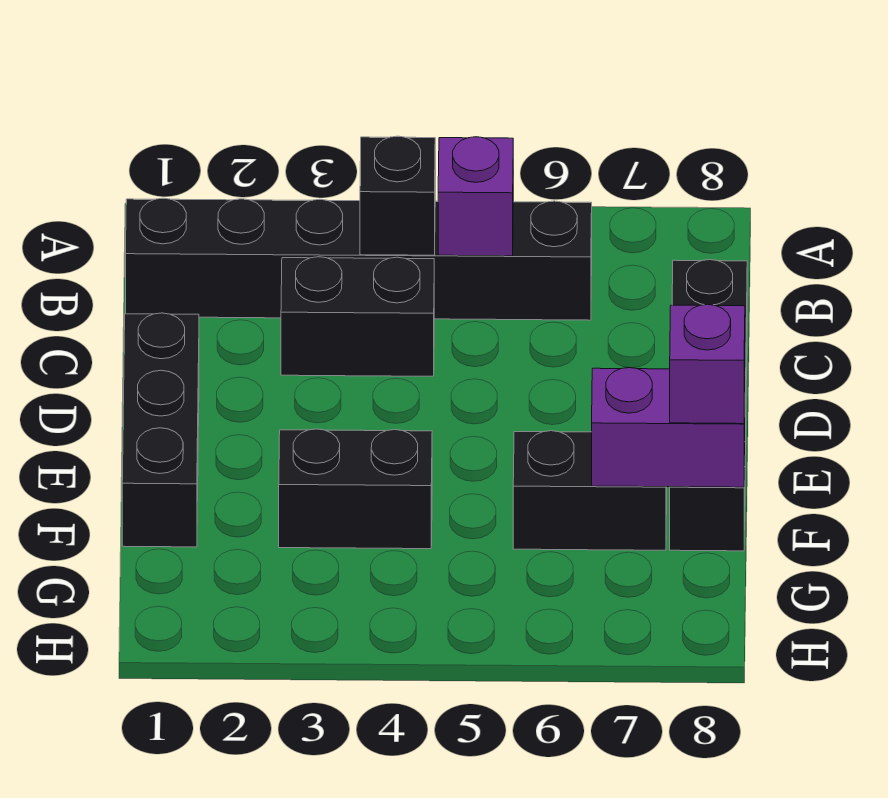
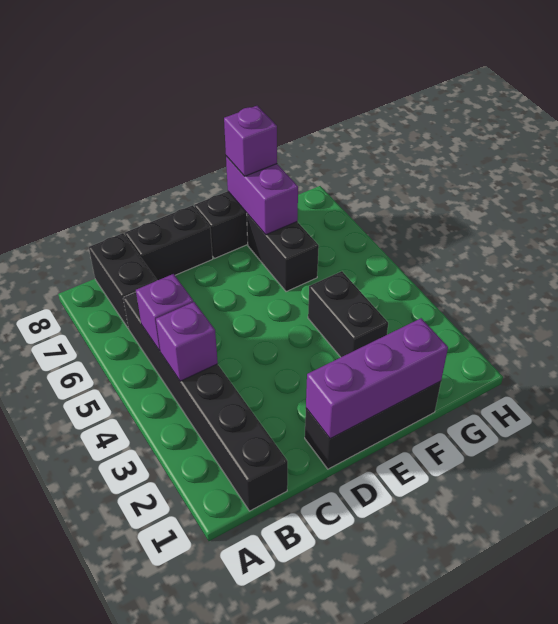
black 1x1 brick [360,136,435,255] -> purple 1x1 brick [156,302,218,381]
black 1x2 brick [281,257,434,376] -> black 1x2 brick moved to [89,233,157,328]
none -> purple 1x3 brick [306,318,448,439]

